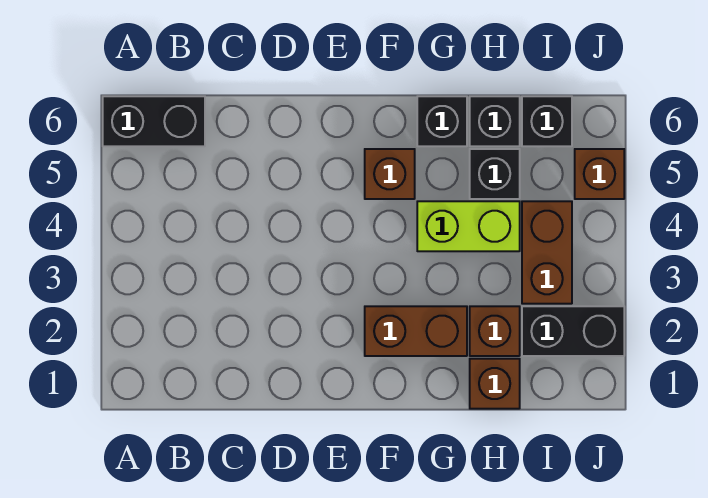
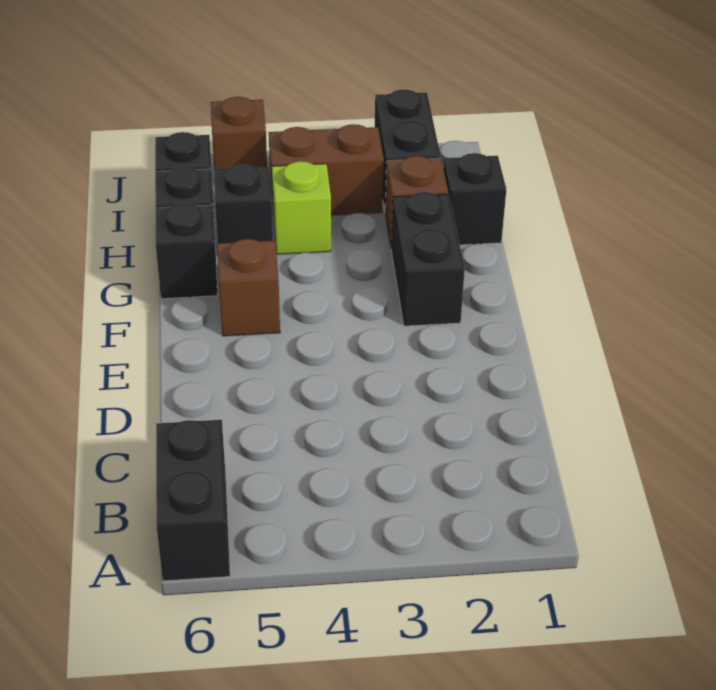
brown 1x2 brick [365,306,467,356] -> black 1x2 brick [391,192,465,326]
lime 1x2 brick [417,201,520,251] -> lime 1x1 brick [272,161,331,254]
brown 1x1 brick [470,359,520,409] -> black 1x1 brick [443,153,506,245]

